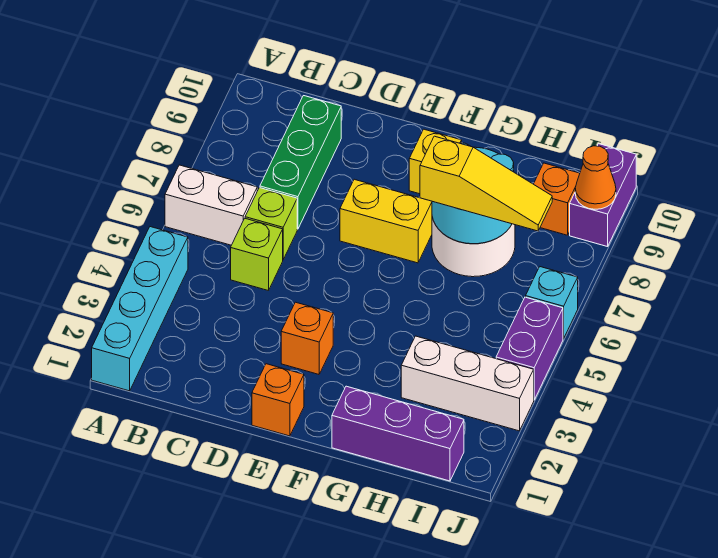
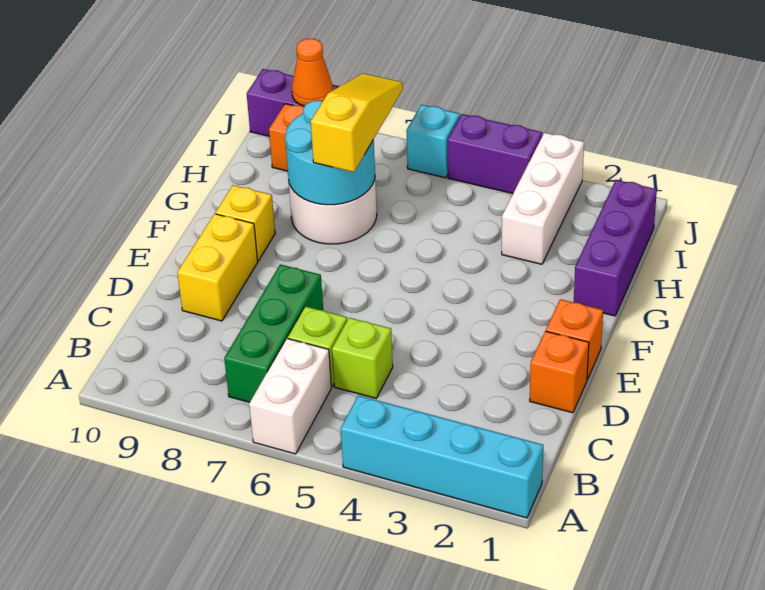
green 1x3 brick [260,96,341,229] -> green 1x3 brick turned to [224,264,323,402]
orange 1x1 brick [281,302,333,374] -> orange 1x1 brick moved to [530,331,589,413]
yellow 1x2 brick [340,179,432,263] -> yellow 1x2 brick moved to [177,214,258,321]

